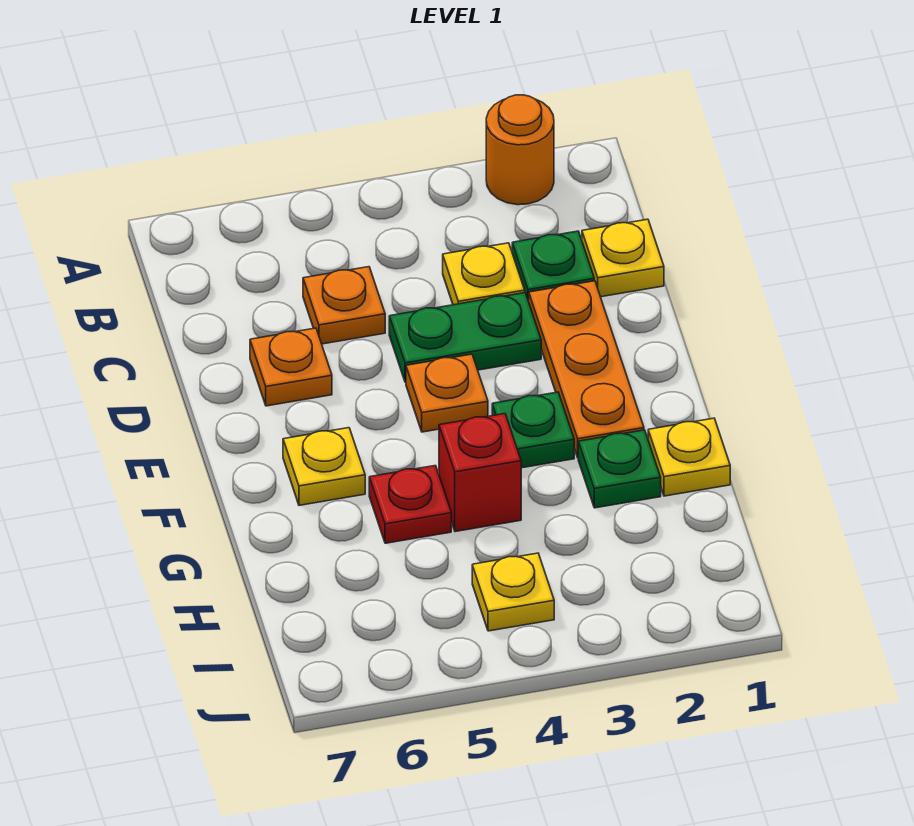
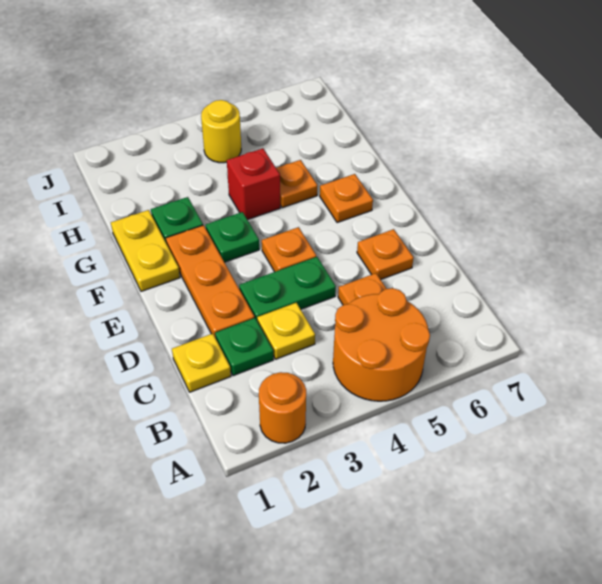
none -> orange 2x2 round brick [333,288,430,401]
yellow 1x1 plate [283,428,365,505] -> orange 1x1 plate [320,174,373,223]
yellow 1x1 plate [648,418,730,496] -> yellow 1x2 plate [111,210,180,291]
red 1x1 plate [369,466,451,543] -> orange 1x1 plate [276,160,317,208]
yellow 1x1 plate [472,553,554,631] -> yellow 1x1 round brick [201,100,241,163]

